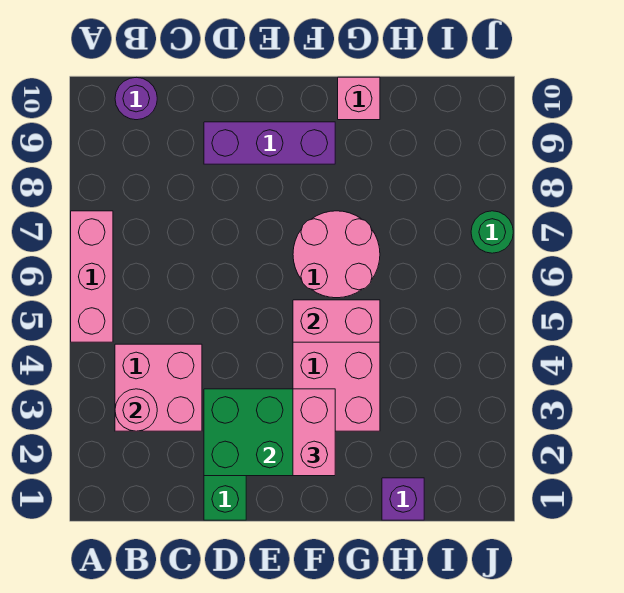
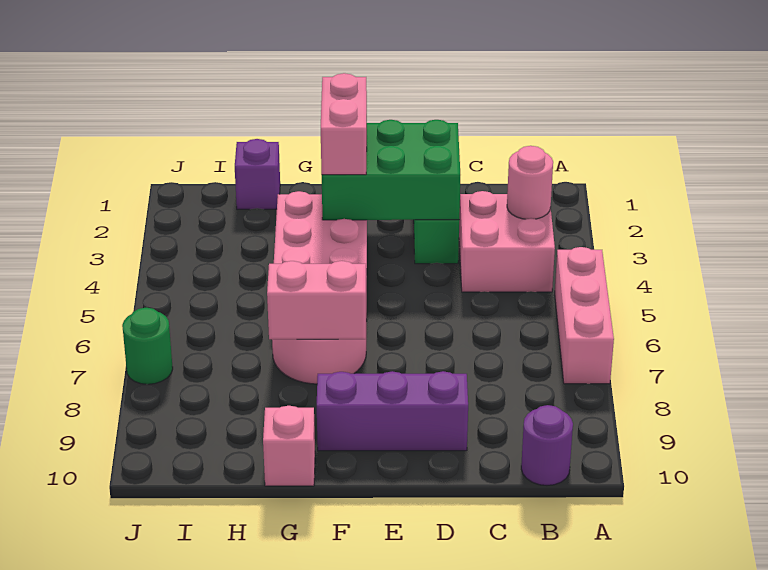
pink 1x2 brick [293,300,380,342] -> pink 1x2 brick moved to [267,261,366,339]

